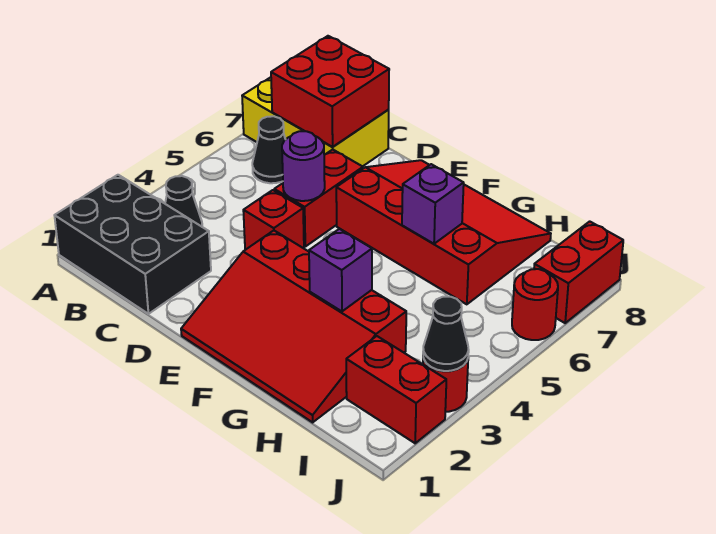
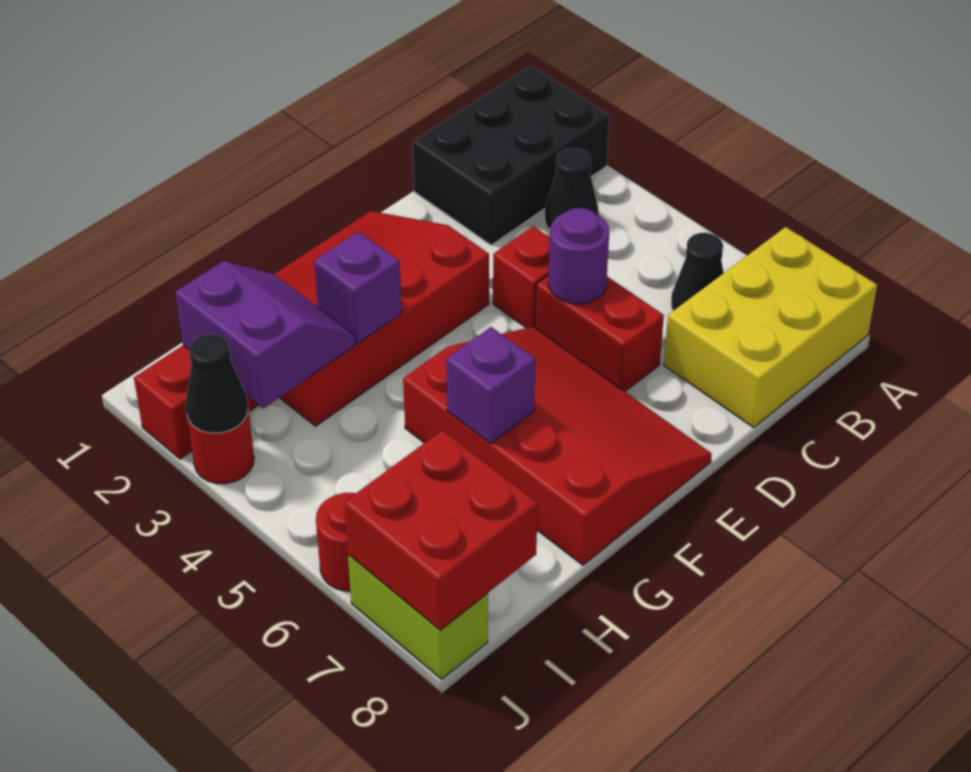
red 2x2 brick [271,36,389,147] -> red 2x2 brick moved to [344,430,538,630]
red 3x4 slope [336,160,551,304] -> red 3x4 slope turned to [403,327,712,565]
none -> purple 2x2 slope [175,261,356,409]
red 1x2 brick [534,221,623,323] -> lime 1x2 brick [348,555,488,679]

